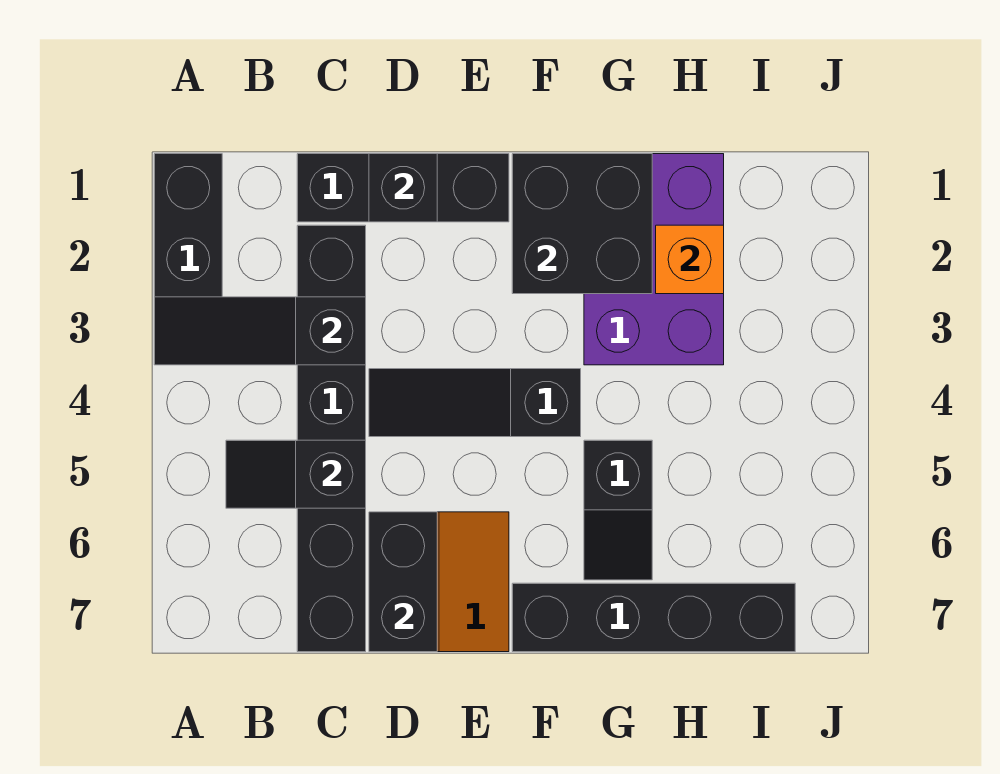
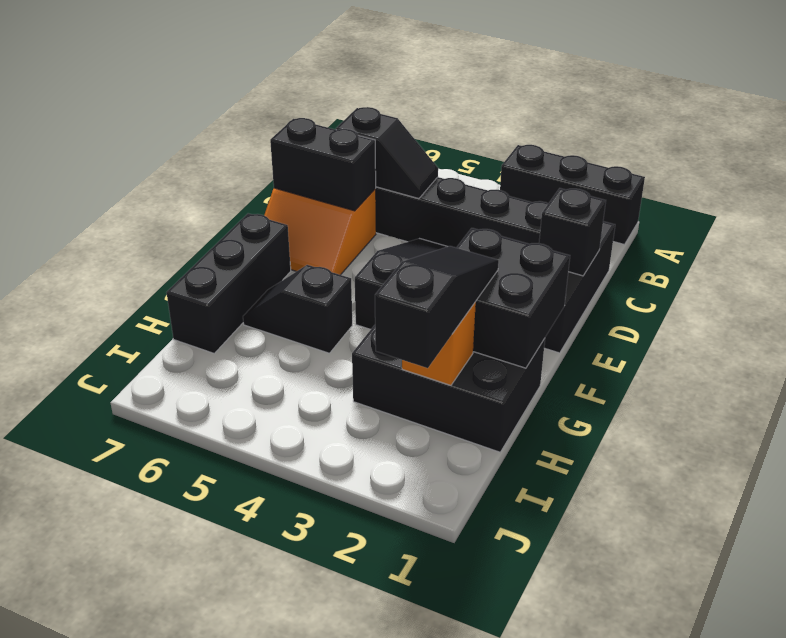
black 1x3 slope [154,297,366,365] -> black 1x3 slope moved to [375,246,499,368]
black 1x2 slope [226,440,366,508] -> black 1x2 slope turned to [336,107,438,199]
black 1x4 brick [512,583,795,652] -> black 1x3 brick [166,213,291,353]
purple 2x3 brick [584,154,724,365] -> black 2x3 brick [352,325,545,452]

